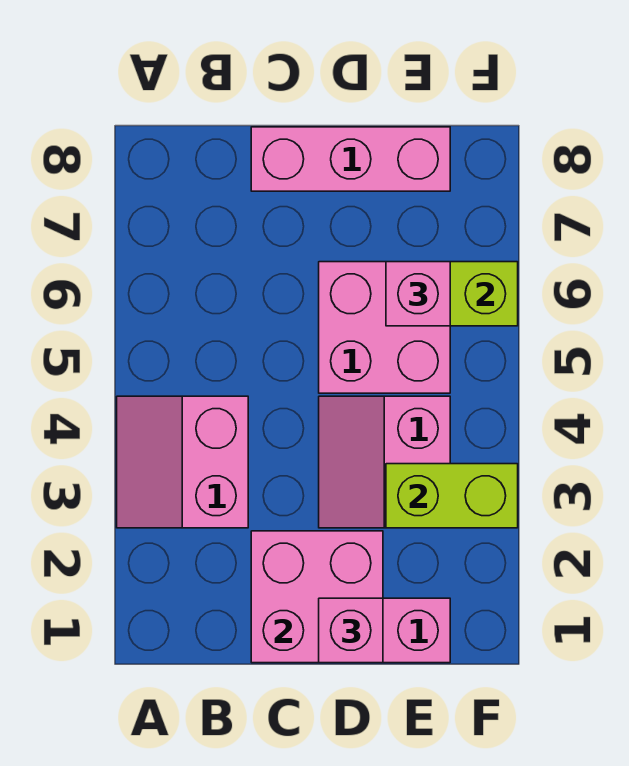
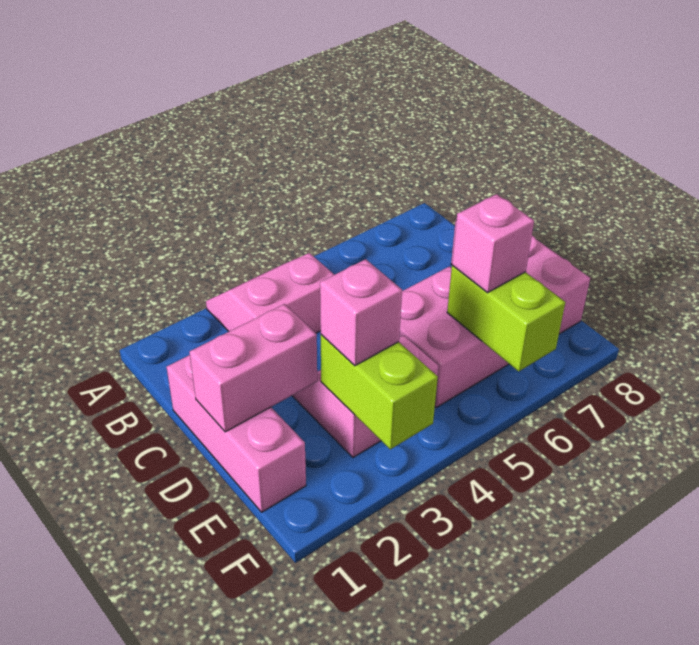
pink 2x2 brick [251,531,383,663] -> pink 1x2 brick [190,304,317,432]
pink 1x1 brick [319,598,383,663] -> pink 1x1 brick moved to [320,259,402,366]

